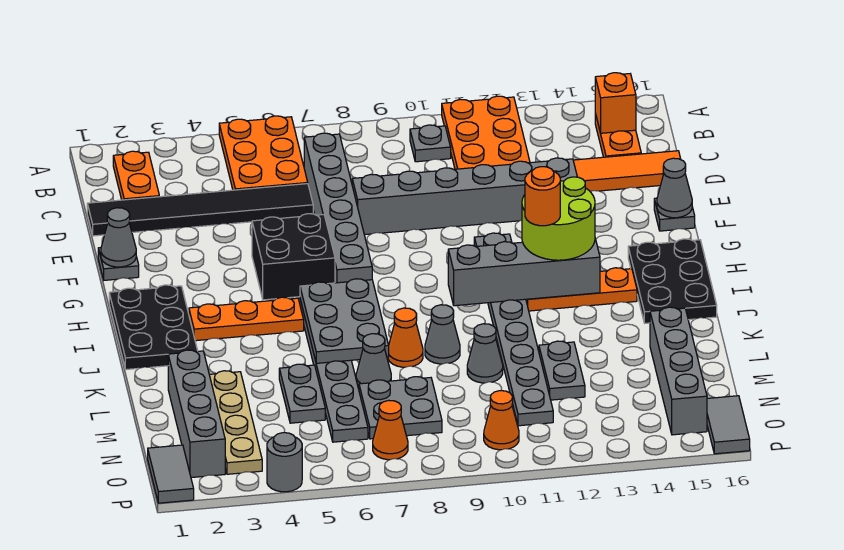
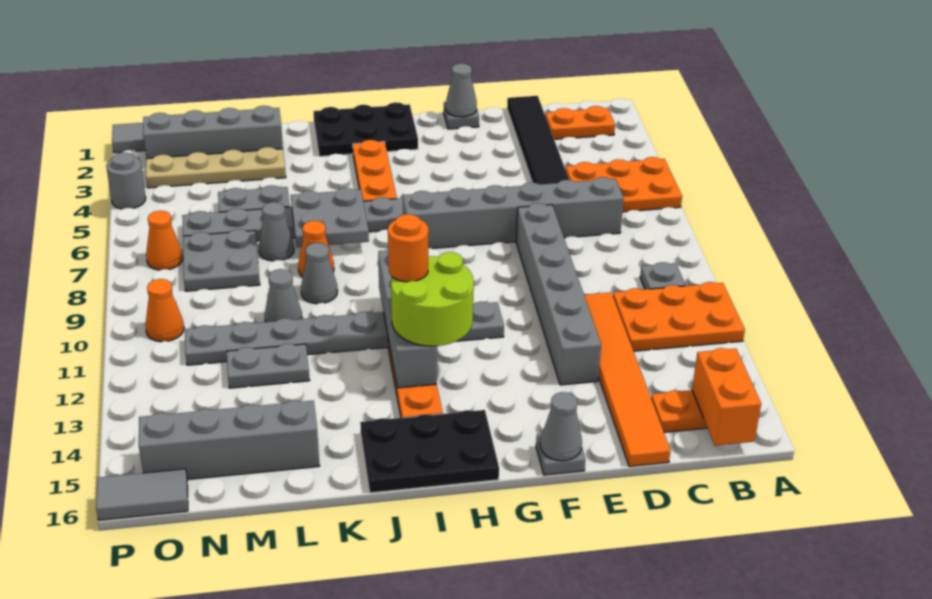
orange 1x1 brick [595,73,636,133] -> orange 1x2 brick [692,348,761,446]
black 2x2 brick [252,214,335,300] -> none
grey 2x3 plate [300,279,389,363] -> grey 2x2 plate [291,188,369,247]

